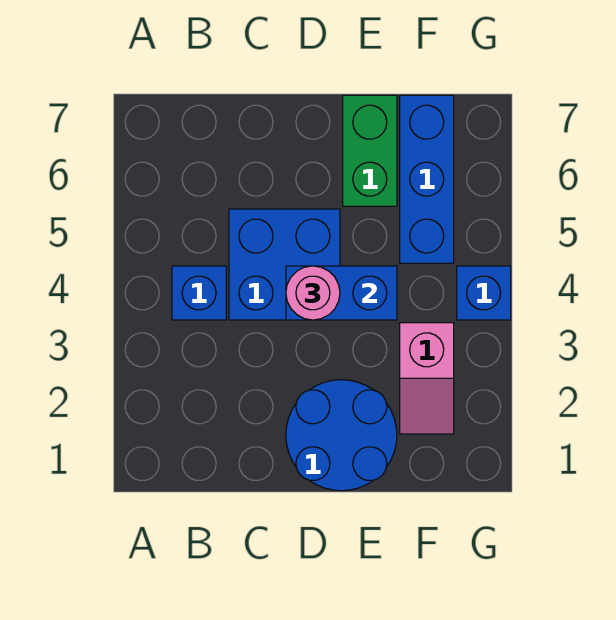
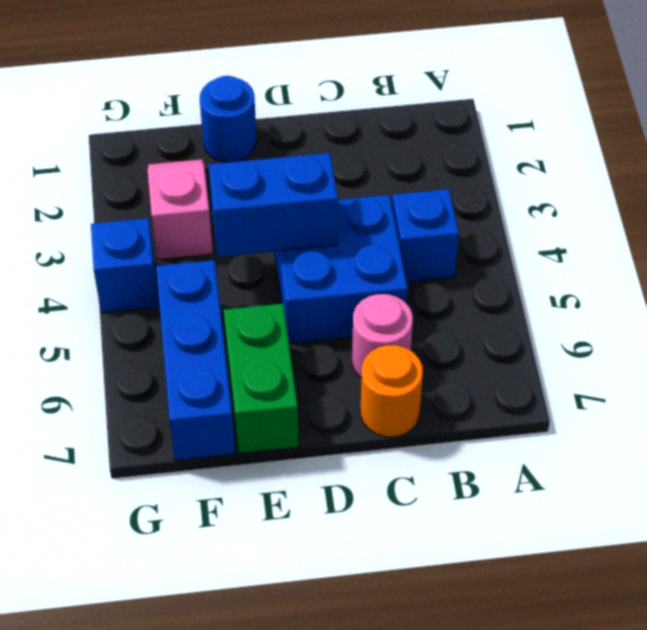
none -> orange 1x1 round brick [360,345,423,437]
blue 2x2 round brick [286,380,397,491] -> blue 1x1 round brick [200,76,256,162]
pink 1x1 round brick [286,266,340,320] -> pink 1x1 round brick moved to [352,294,413,378]

